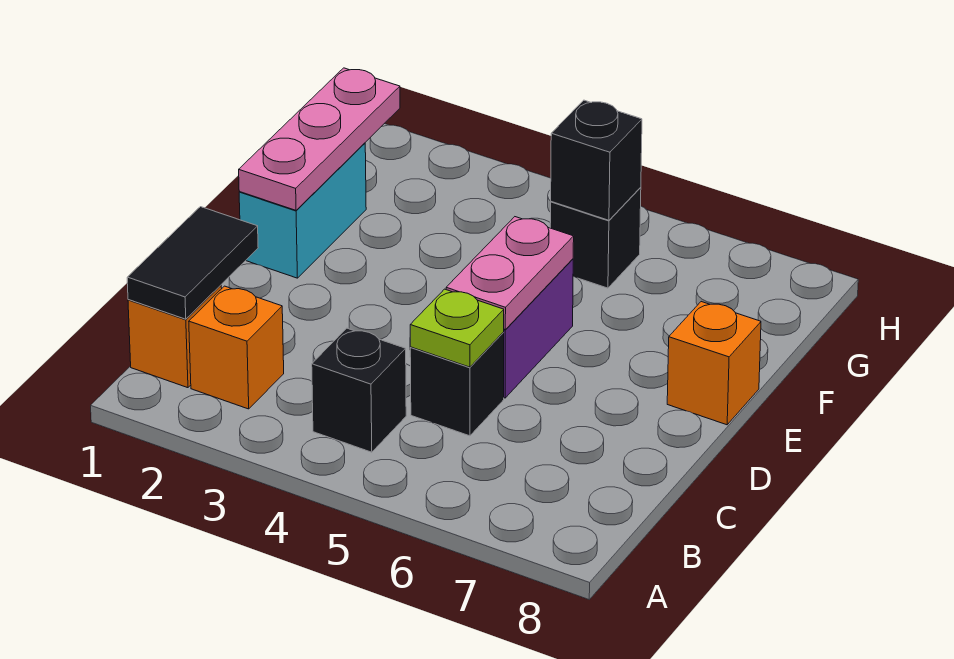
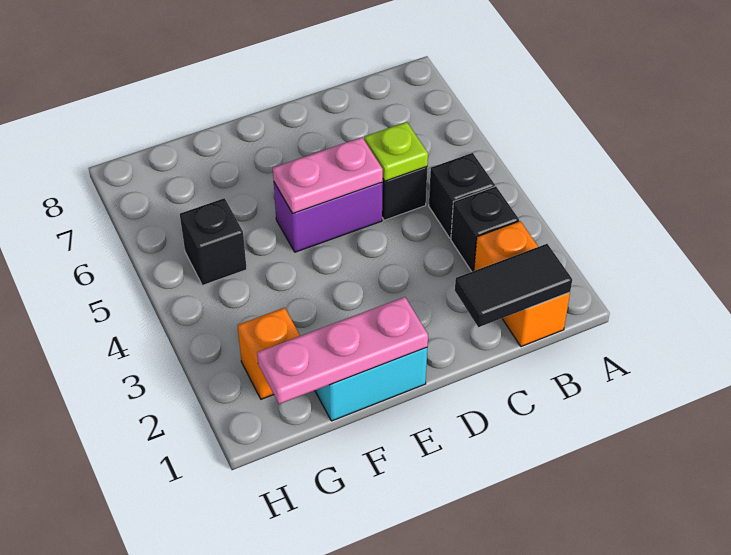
orange 1x1 brick [667,302,761,425] -> orange 1x1 brick moved to [238,308,300,399]
black 1x1 brick [551,100,642,220] -> black 1x1 brick moved to [451,186,519,272]

